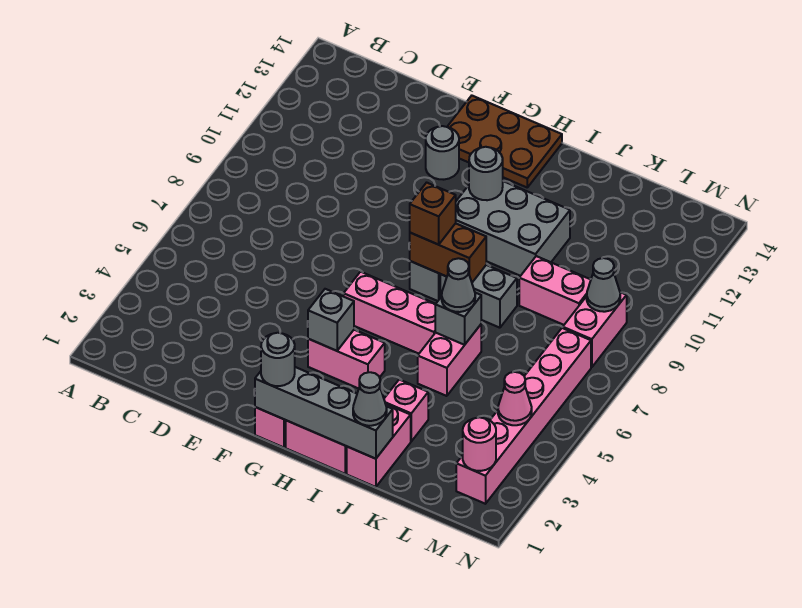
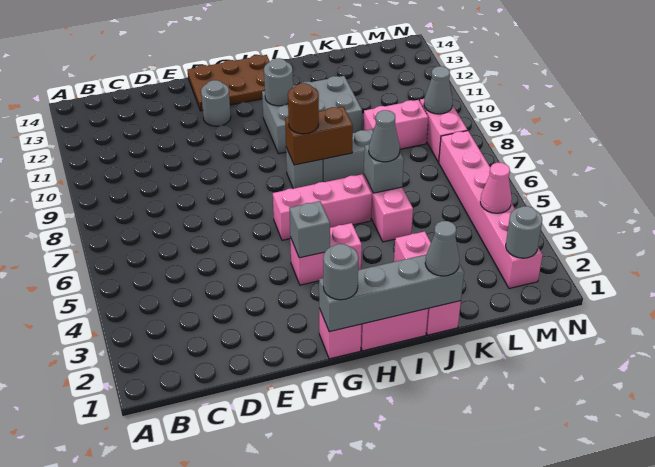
brown 1x1 brick [410,183,456,245] -> brown 1x1 round brick [288,83,319,134]
pink 1x1 round brick [463,417,496,471] -> grey 1x1 round brick [506,206,542,258]

